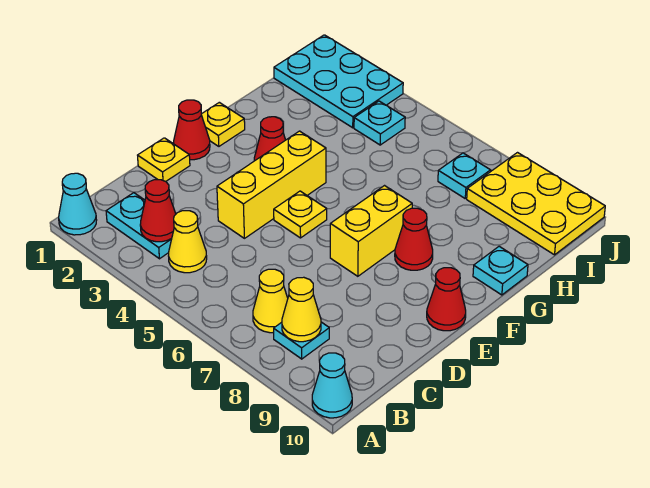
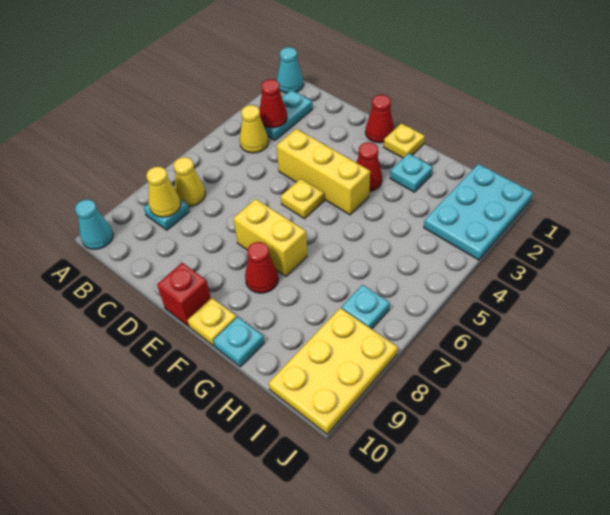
yellow 1x1 plate [138,138,190,181] -> yellow 1x1 plate moved to [187,298,237,346]
red 1x1 cone [427,268,466,331] -> red 1x1 brick [157,263,211,326]
cyan 1x1 plate [354,101,405,145] -> cyan 1x1 plate moved to [390,153,433,192]

